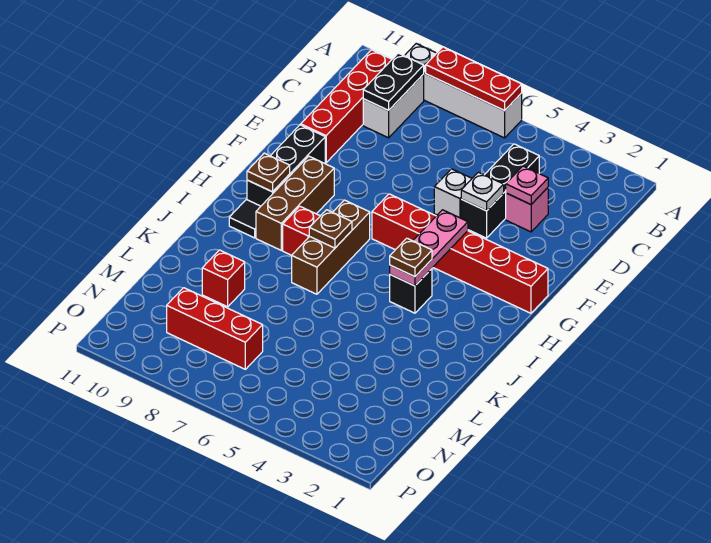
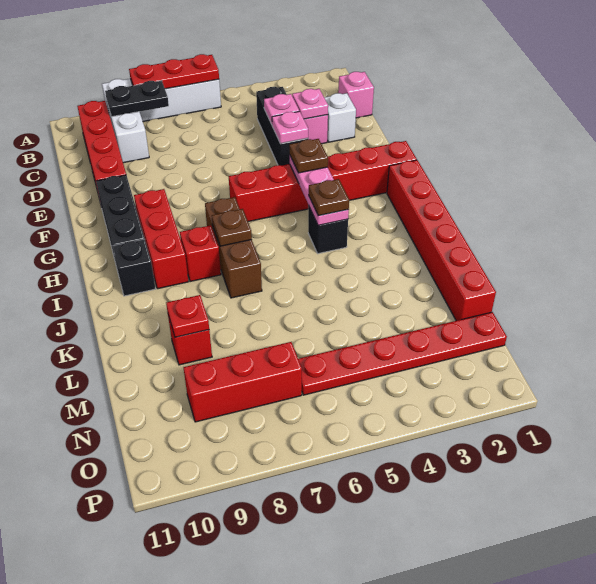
black 1x2 plate [363,53,424,110] -> black 1x2 plate turned to [105,81,169,117]
none -> pink 1x1 brick [338,72,374,118]
none -> pink 1x1 plate [264,94,299,125]
white 1x1 plate [461,172,504,211] -> pink 1x1 plate [272,111,308,144]
white 1x1 brick [434,169,472,218] -> white 1x1 brick moved to [324,93,356,142]
brown 1x3 brick [256,156,334,250] -> red 1x3 brick [134,189,188,289]
none -> red 1x6 brick [387,160,496,321]
brown 1x1 plate [247,153,290,192] -> brown 1x1 plate moved to [289,139,328,173]
black 1x1 tile [229,199,261,238] -> black 1x1 brick [113,239,155,296]
none -> red 1x1 plate [166,295,209,337]
none -> red 1x6 plate [298,312,507,395]

